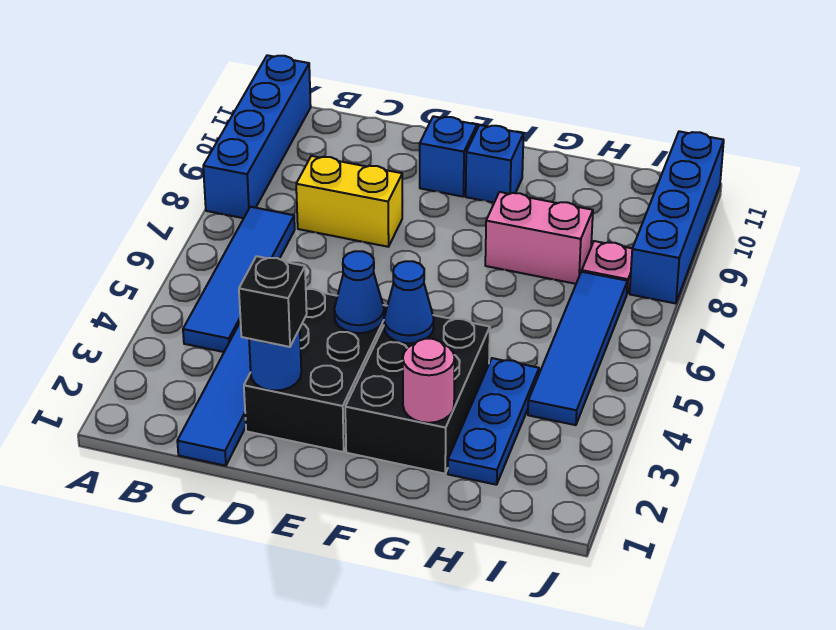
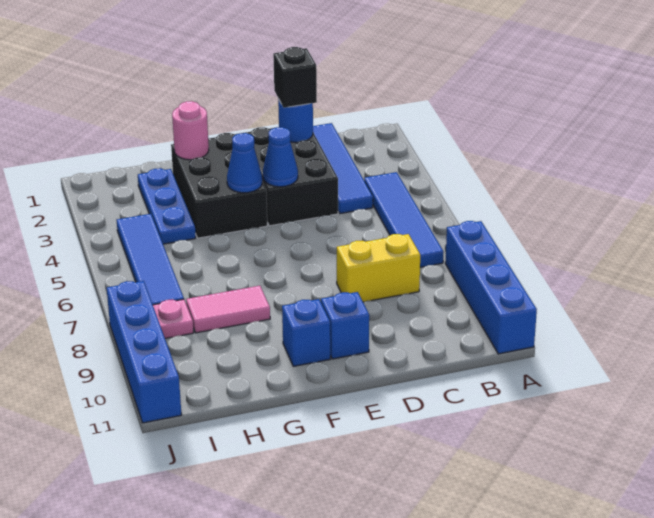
pink 1x2 brick [485,192,593,284] -> pink 1x2 tile [186,286,270,333]

